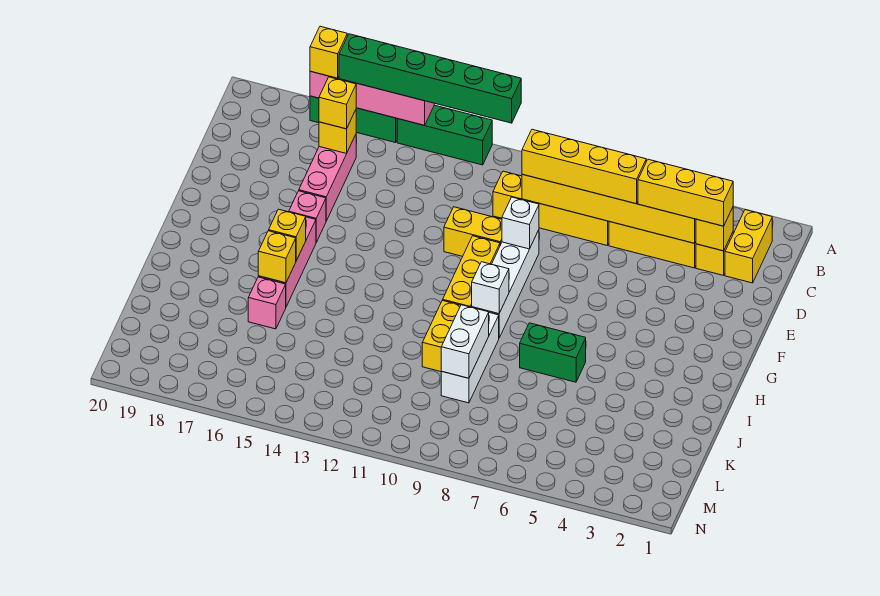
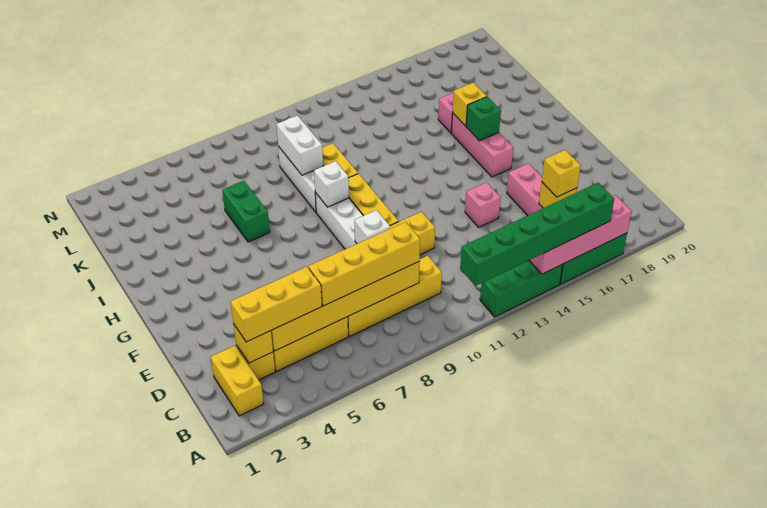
yellow 1x1 brick [310,26,347,78] -> none
pink 1x1 brick [289,191,326,242] -> pink 1x1 brick moved to [465,182,501,227]
yellow 1x1 brick [269,209,306,261] -> green 1x1 brick [466,97,501,141]
green 1x2 brick [520,323,586,382] -> green 1x2 brick turned to [222,181,270,242]

